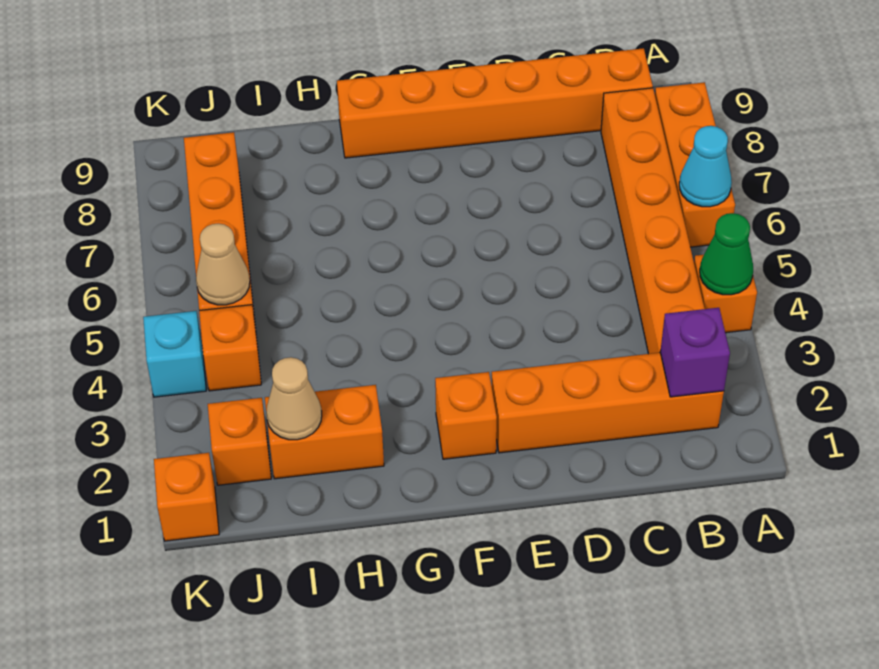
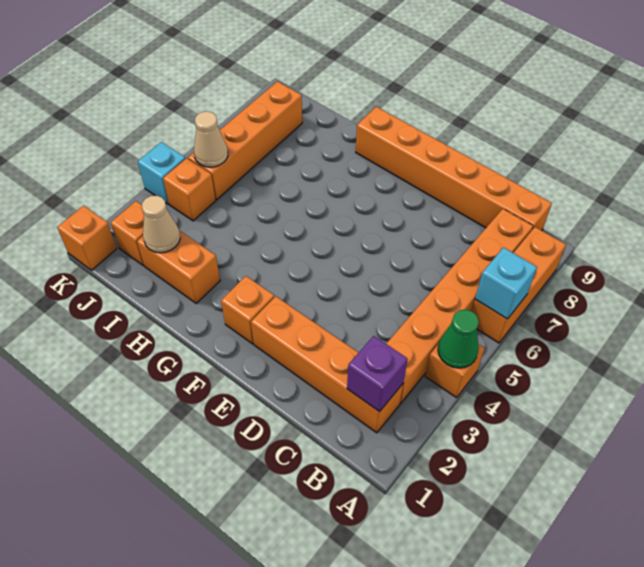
cyan 1x1 cone [679,126,732,207] -> cyan 1x1 brick [475,247,537,319]

